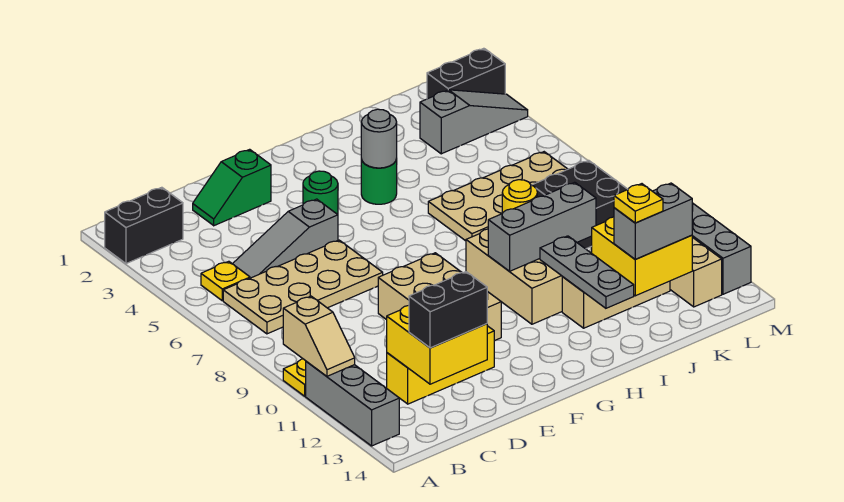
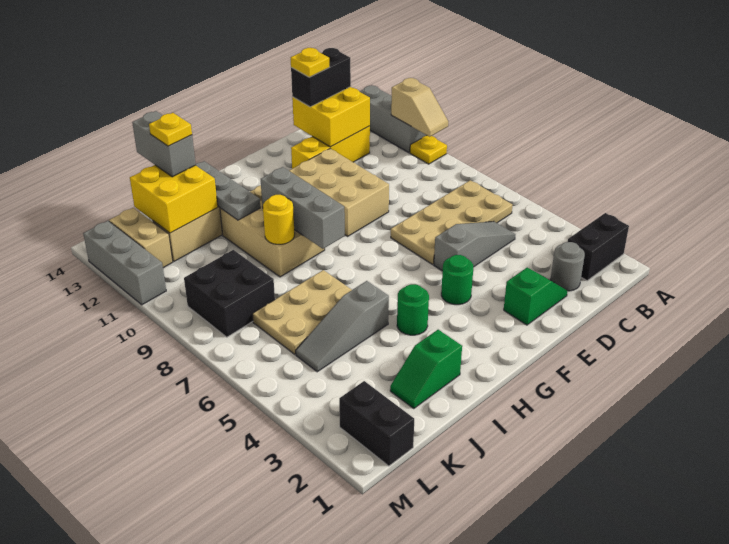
tan 1x2 slope [283,296,355,376] -> tan 1x2 slope turned to [391,78,448,137]
yellow 1x1 plate [201,261,250,301] -> yellow 1x1 plate moved to [291,48,330,77]
grey 1x1 round brick [361,109,397,168] -> grey 1x1 round brick moved to [550,242,585,291]
grey 1x3 brick [488,182,596,271] -> grey 1x3 brick turned to [261,167,345,249]
none -> green 1x2 slope [390,330,462,408]
tan 2x4 plate [428,152,568,241] -> tan 2x3 plate [252,270,352,354]
grey 1x2 brick [614,183,692,259] -> grey 1x2 brick turned to [132,111,196,177]
grey 1x3 slope [420,90,528,154] -> grey 1x3 slope moved to [296,281,389,372]
black 1x2 brick [427,48,505,99] -> black 1x2 brick turned to [339,381,414,466]

